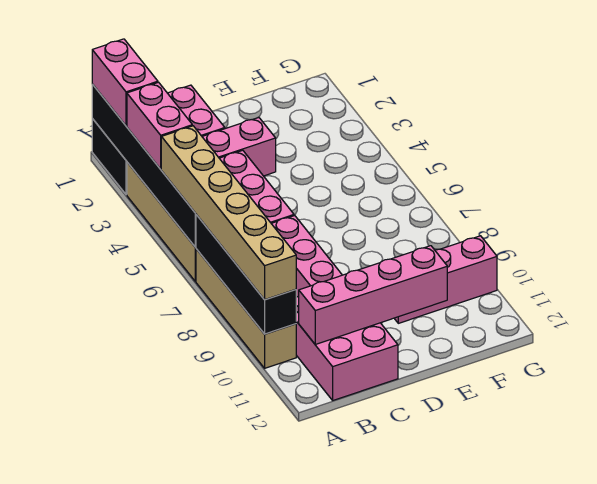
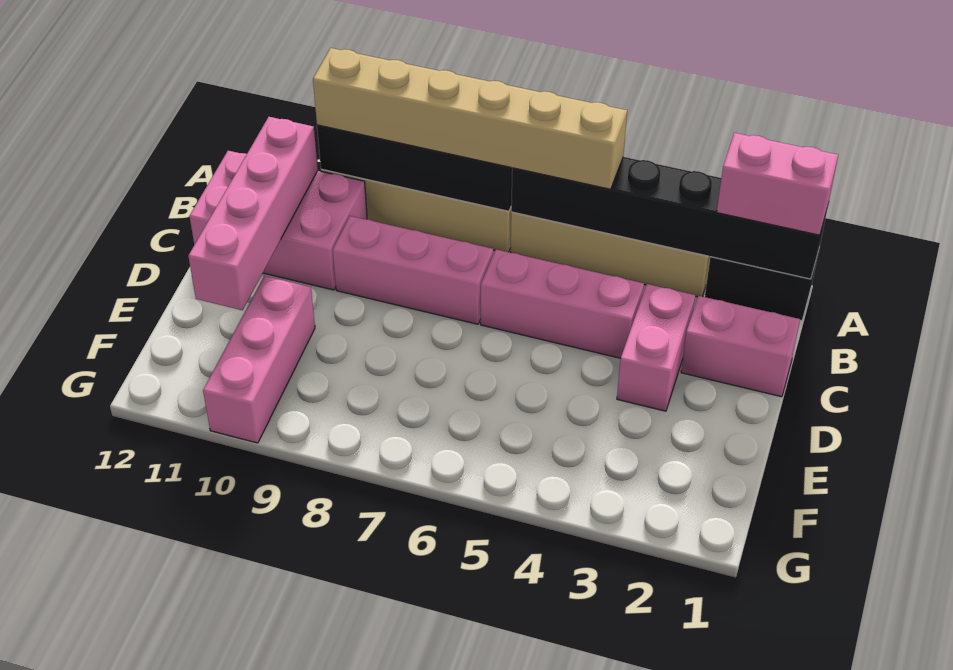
pink 1x2 brick [127,82,192,169] -> none

